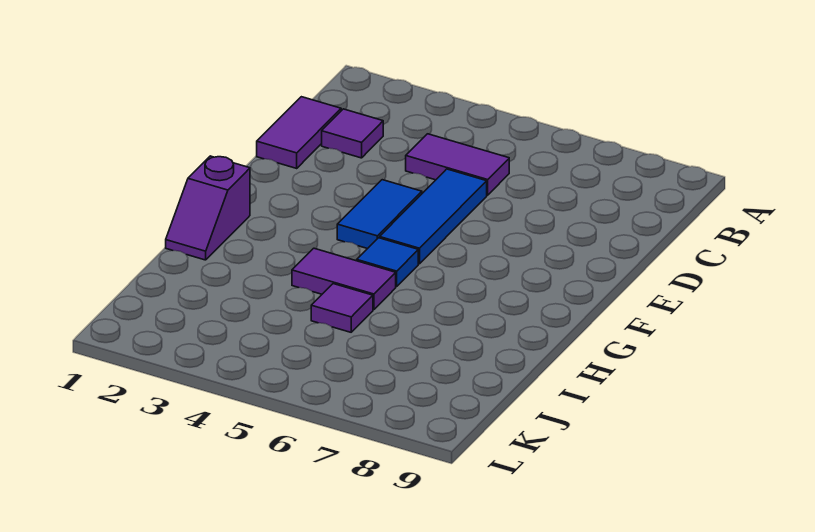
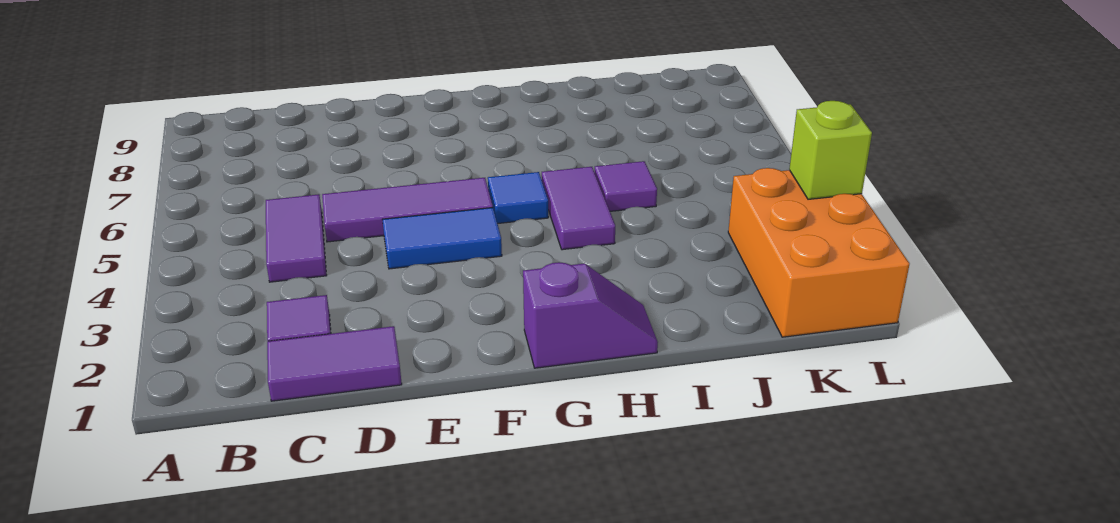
blue 1x3 tile [380,169,487,264] -> purple 1x3 tile [322,178,493,242]
none -> orange 2x3 brick [728,168,909,337]
none -> lime 1x1 brick [789,101,872,199]

